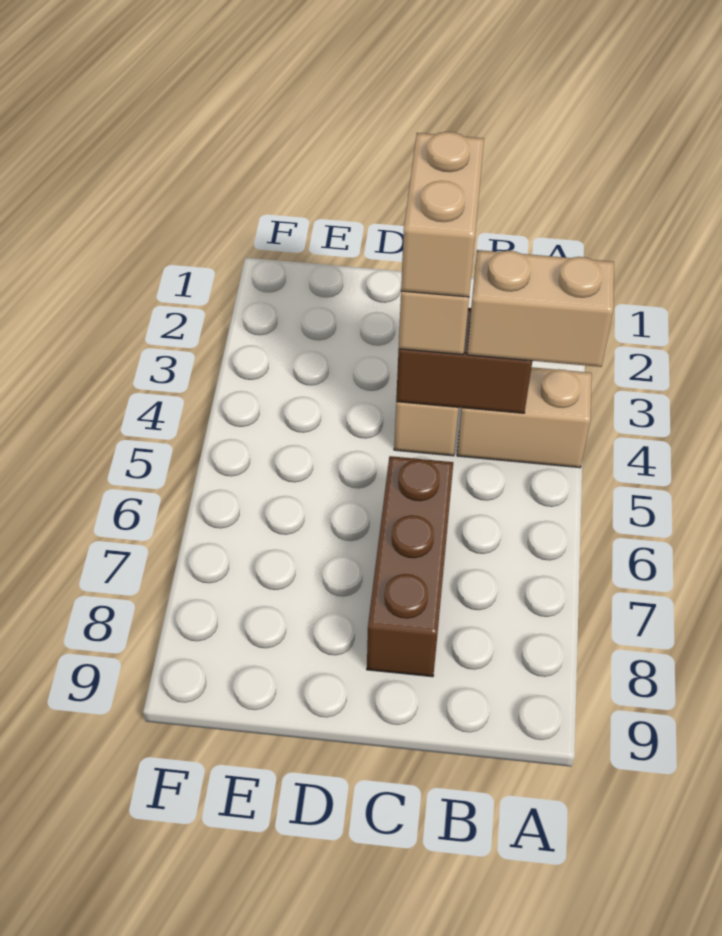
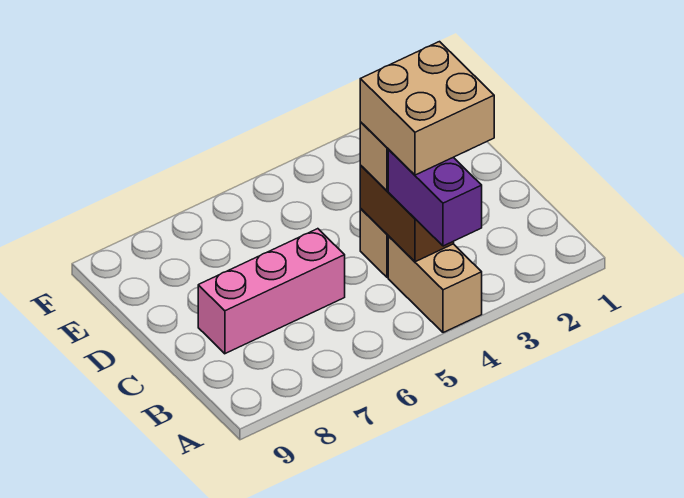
tan 1x2 brick [467,250,614,367] -> purple 1x2 brick [388,150,482,246]
tan 1x2 brick [401,132,484,297] -> tan 2x2 brick [360,42,494,175]
brown 1x3 brick [367,456,453,677] -> pink 1x3 brick [198,229,345,354]

